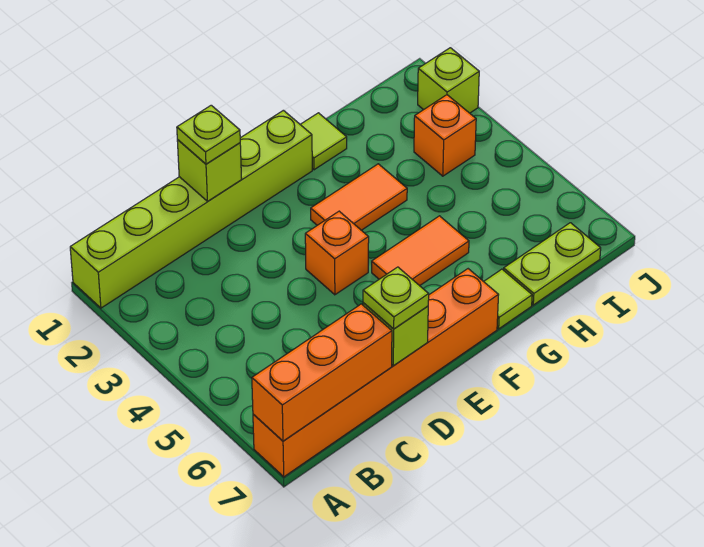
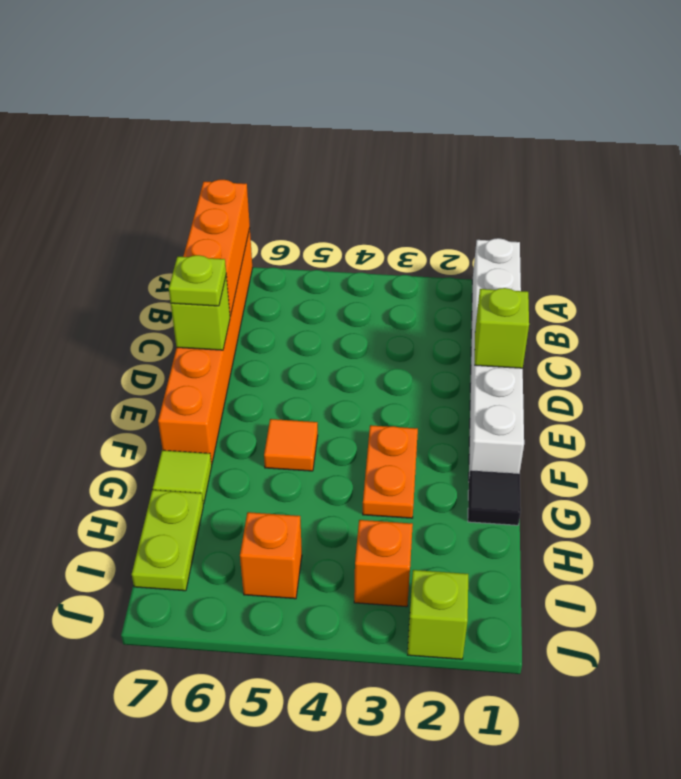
lime 1x6 brick [70,110,312,308] -> white 1x6 brick [469,238,524,475]
lime 1x1 plate [177,105,240,164] -> none
orange 1x1 brick [305,211,369,295] -> orange 1x1 brick moved to [240,512,302,599]
orange 1x2 tile [311,164,407,230] -> orange 1x2 plate [363,425,418,518]
orange 1x2 tile [372,216,469,286] -> orange 1x1 tile [264,419,318,471]
lime 1x1 tile [300,113,347,170] -> black 1x1 tile [468,470,521,525]

